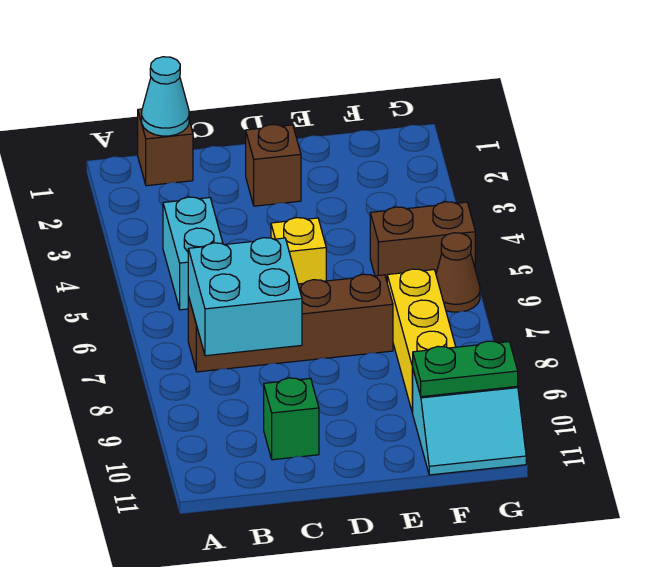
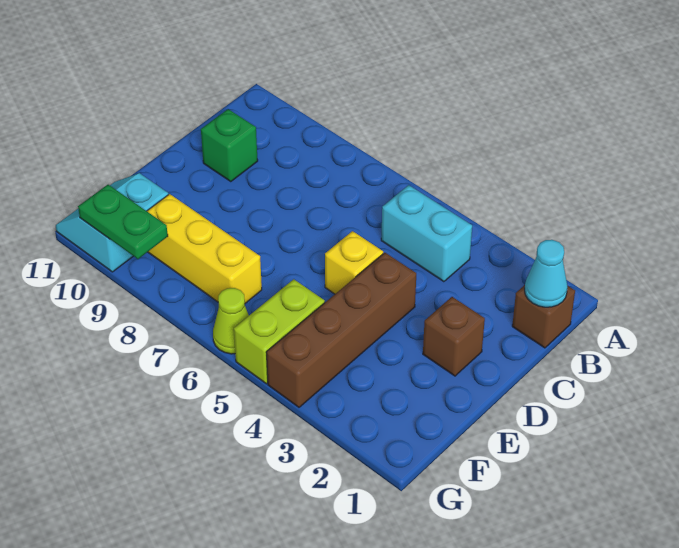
brown 1x4 brick [188,274,393,372] -> brown 1x4 brick moved to [266,253,416,407]
cyan 2x2 brick [188,238,302,356] -> none
brown 1x2 brick [370,202,475,281] -> lime 1x2 brick [234,279,325,384]
green 1x2 plate [413,341,518,397] -> green 1x2 plate turned to [78,185,168,259]
brown 1x1 cone [436,233,480,312] -> lime 1x1 cone [213,288,249,354]

